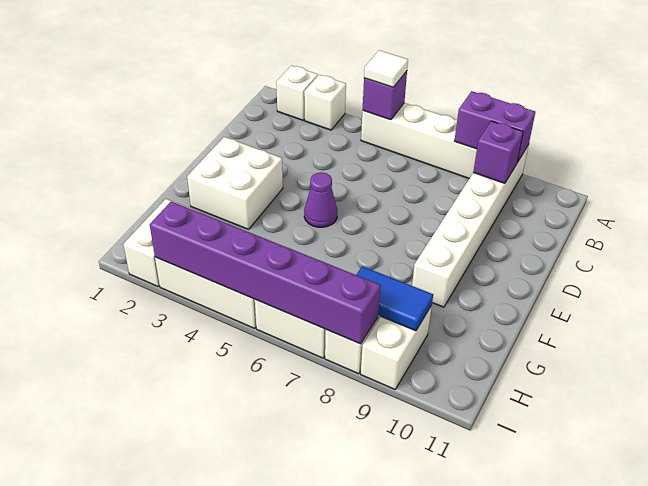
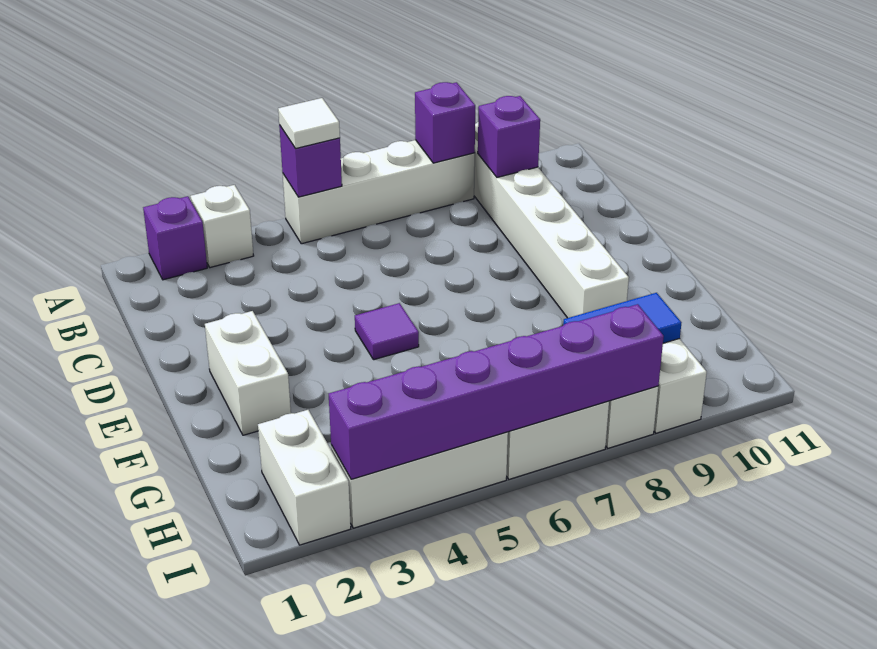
white 1x1 brick [276,66,318,120] -> purple 1x1 brick [143,196,207,280]
purple 1x2 brick [454,91,535,163] -> purple 1x1 brick [415,82,475,163]
white 2x2 brick [187,137,283,229] -> white 1x2 brick [205,311,291,435]
purple 1x1 cone [304,172,337,227] -> purple 1x1 tile [355,303,419,360]

